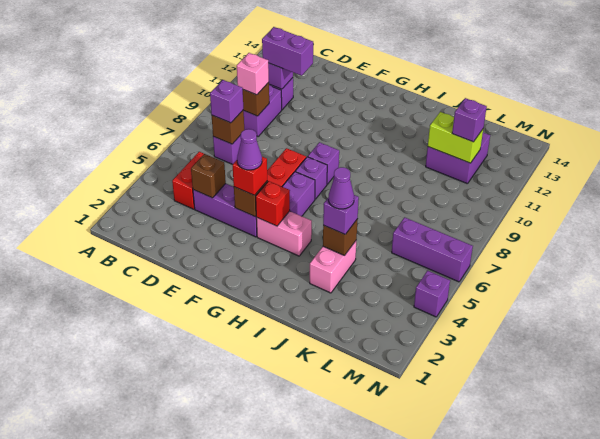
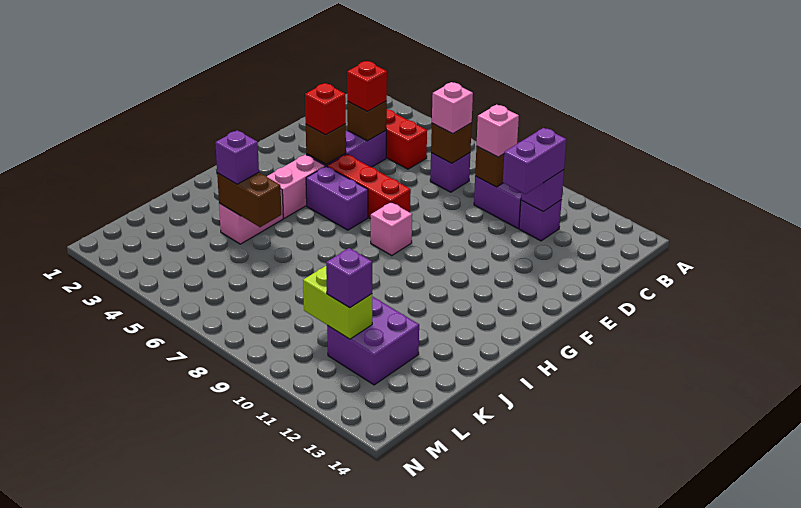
purple 1x1 brick [210,80,243,123] -> pink 1x1 brick [432,82,473,134]
purple 1x1 cone [237,129,262,170] -> none
red 1x1 brick [256,181,290,226] -> red 1x1 brick moved to [347,61,387,111]
purple 1x1 brick [295,157,327,199] -> none
purple 1x1 brick [308,142,339,184] -> pink 1x1 brick [371,202,412,255]
pink 1x2 brick [310,241,356,293] -> pink 1x2 brick turned to [219,190,283,244]
brown 1x1 brick [323,219,358,256] -> brown 1x2 brick [217,173,281,227]
purple 1x1 cone [328,167,354,209] -> none
lime 1x2 brick [428,112,483,163] -> lime 1x2 brick turned to [303,266,372,339]
purple 1x3 brick [392,217,473,282] -> none
purple 1x1 brick [414,271,450,317] -> none

